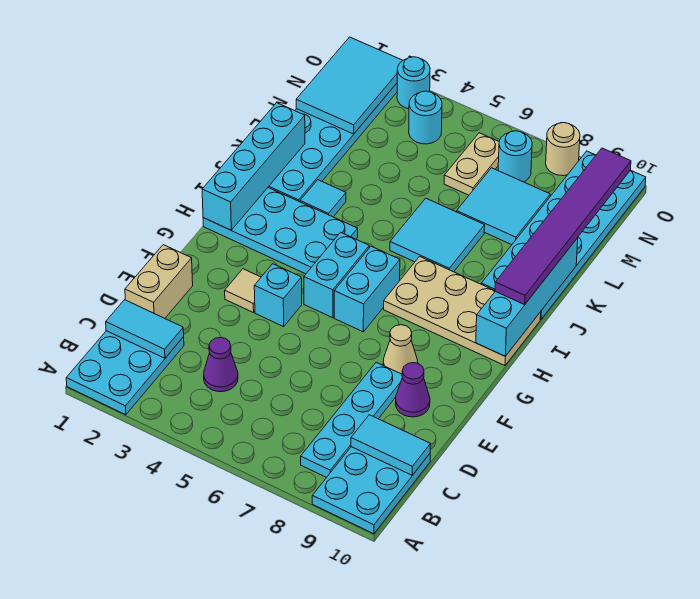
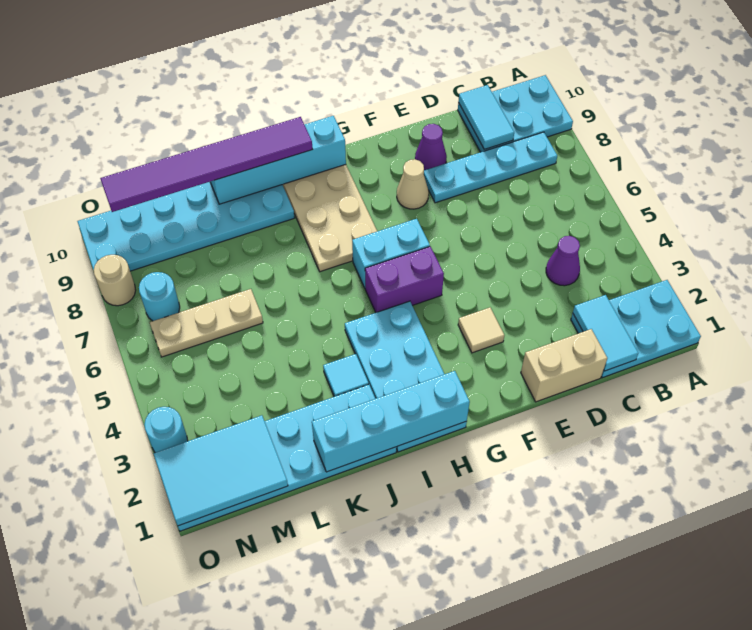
cyan 1x1 brick [254,264,302,327] -> none
cyan 1x2 brick [304,232,369,318] -> purple 1x2 brick [365,247,444,312]
cyan 2x2 tile [390,198,485,272] -> none
cyan 2x2 tile [457,168,550,245] -> none
tan 1x2 plate [444,133,499,195] -> tan 1x3 plate [150,289,263,357]
cyan 1x1 round brick [409,91,442,144] -> none

